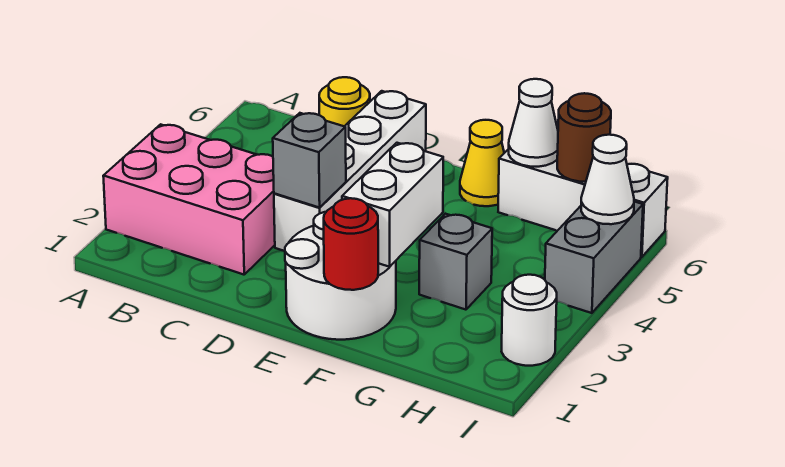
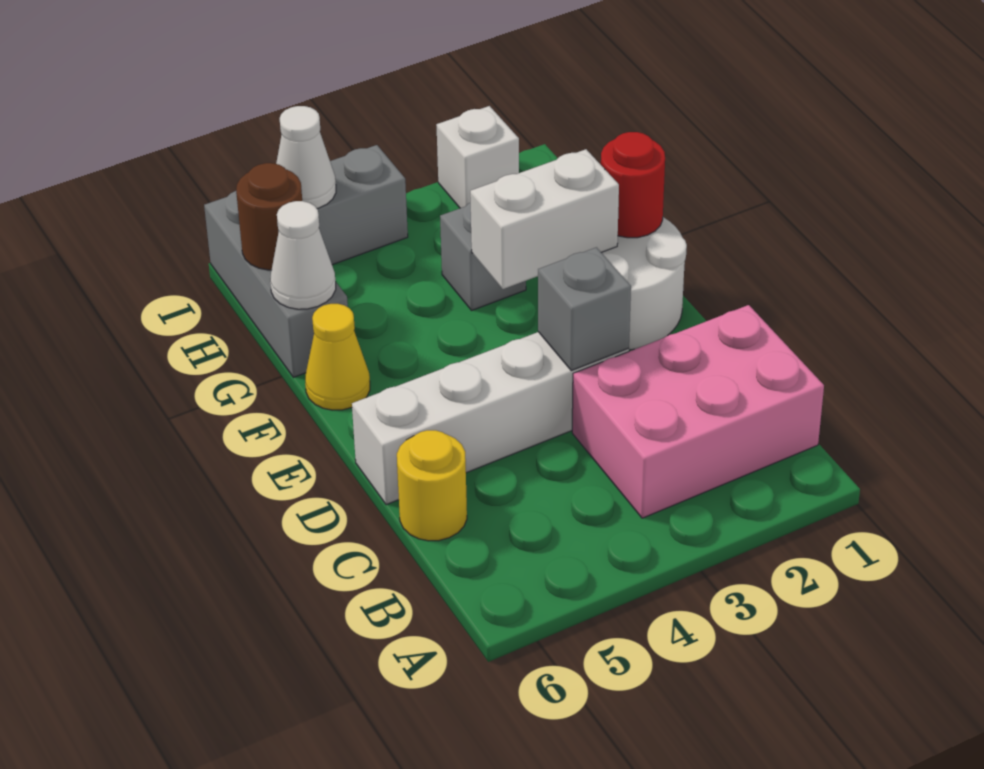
pink 2x3 brick [103,124,275,275] -> pink 2x3 brick turned to [572,305,824,518]
white 1x3 brick [498,149,668,257] -> grey 1x3 brick [204,191,348,377]
white 1x1 round brick [502,275,557,366] -> white 1x1 brick [436,106,519,208]

